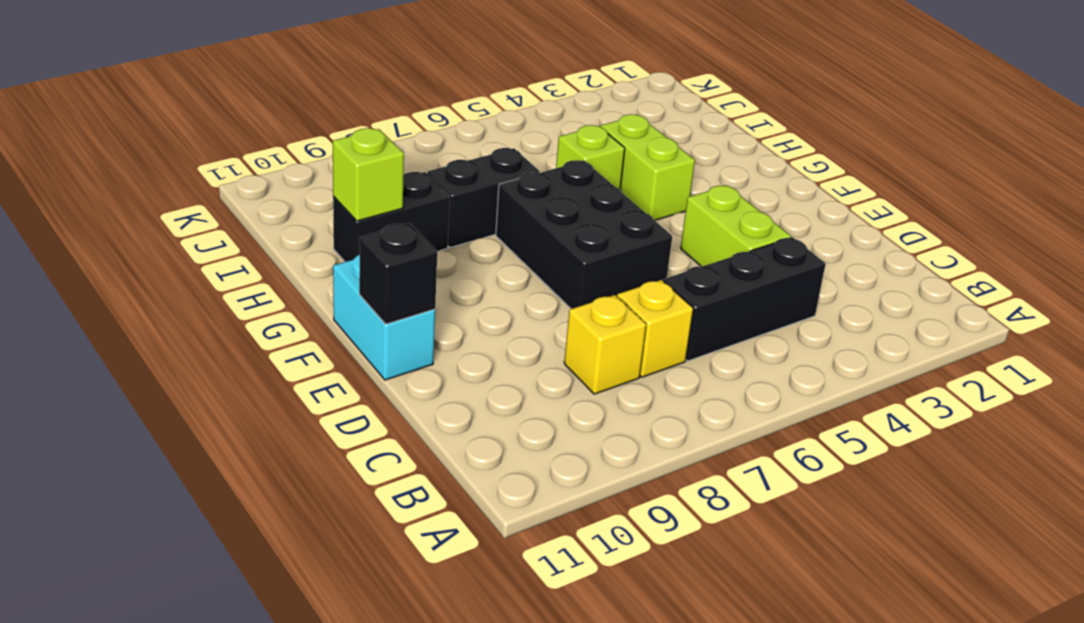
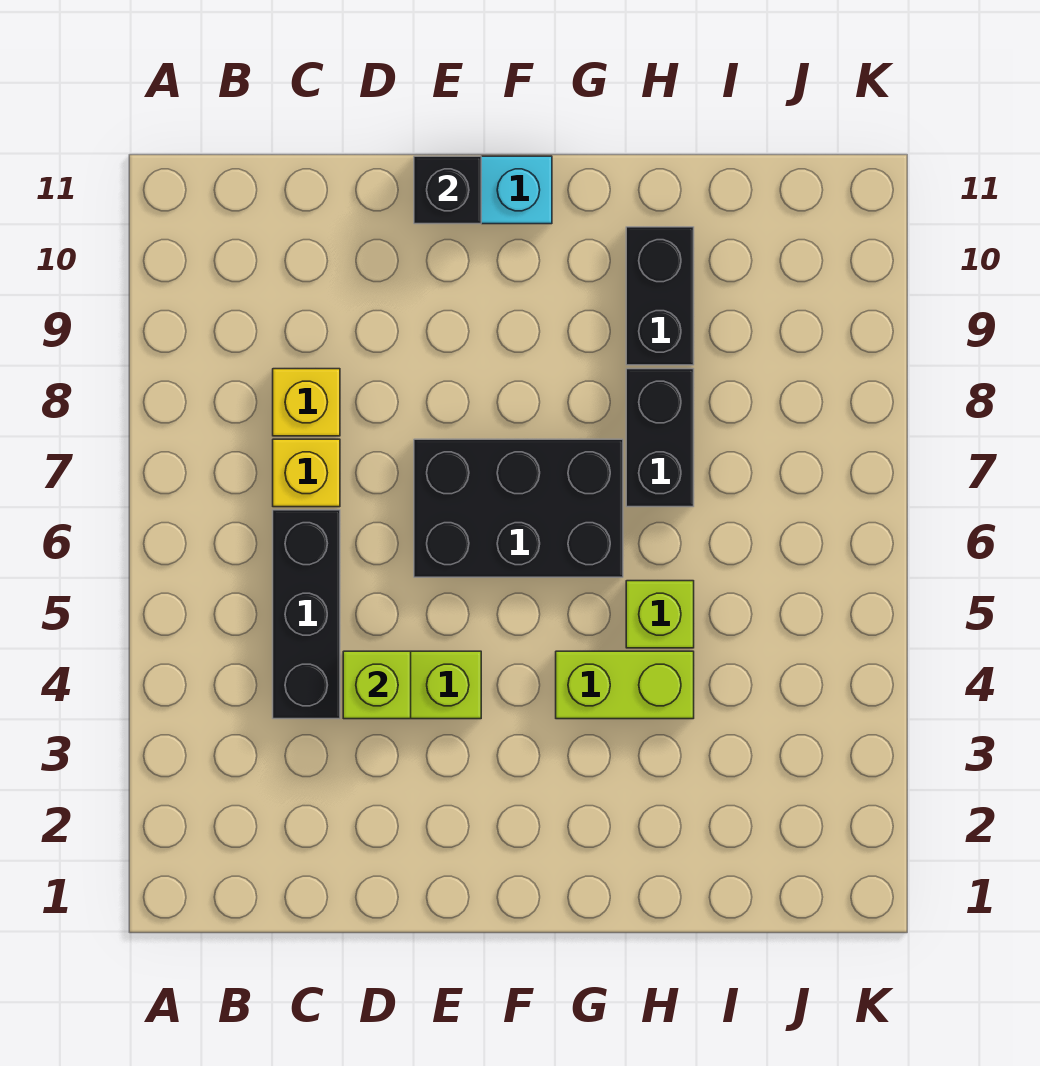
lime 1x1 brick [333,128,404,221] -> lime 1x1 brick moved to [343,651,411,719]

